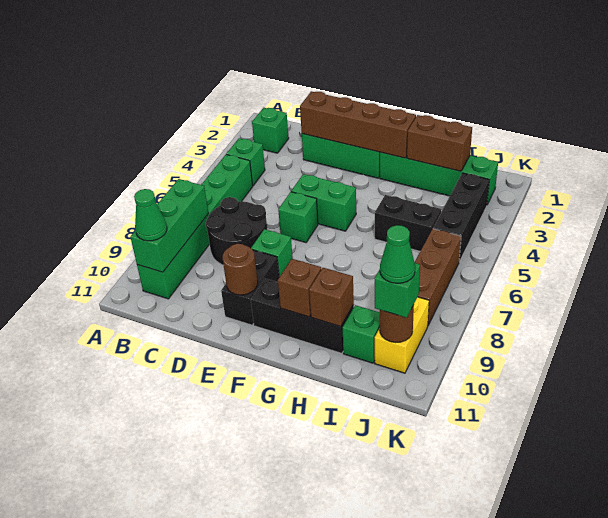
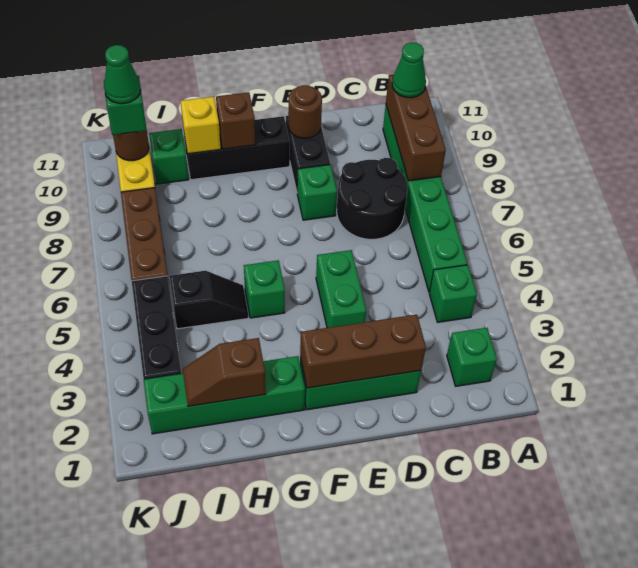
green 1x3 brick [130,179,208,272] -> brown 1x3 brick [386,75,446,181]
brown 1x4 brick [300,91,416,158] -> brown 1x3 brick [300,315,426,388]
green 1x2 brick [291,174,356,231] -> green 1x2 brick turned to [316,250,366,328]
green 1x1 brick [278,192,318,243] -> green 1x1 brick moved to [244,260,285,318]
brown 1x2 brick [407,115,472,171] -> brown 1x2 slope [183,338,266,406]
black 1x2 brick [375,195,441,251] -> black 1x2 slope [169,271,248,329]
brown 1x1 brick [309,268,354,327] -> yellow 1x1 brick [181,97,221,154]

